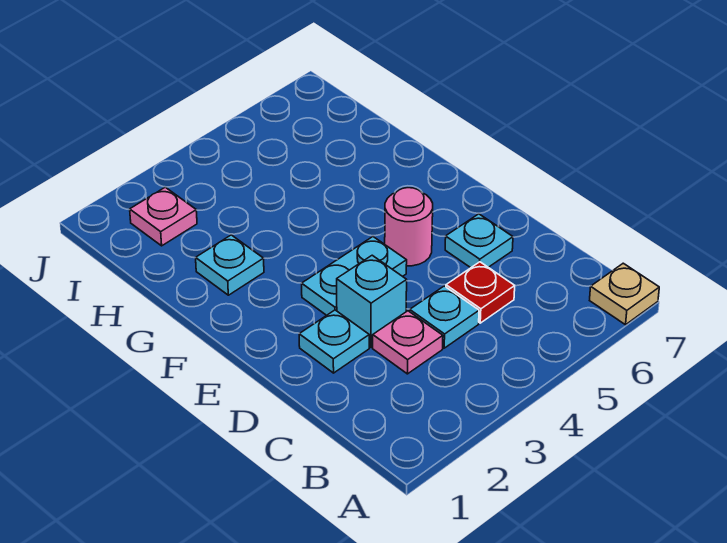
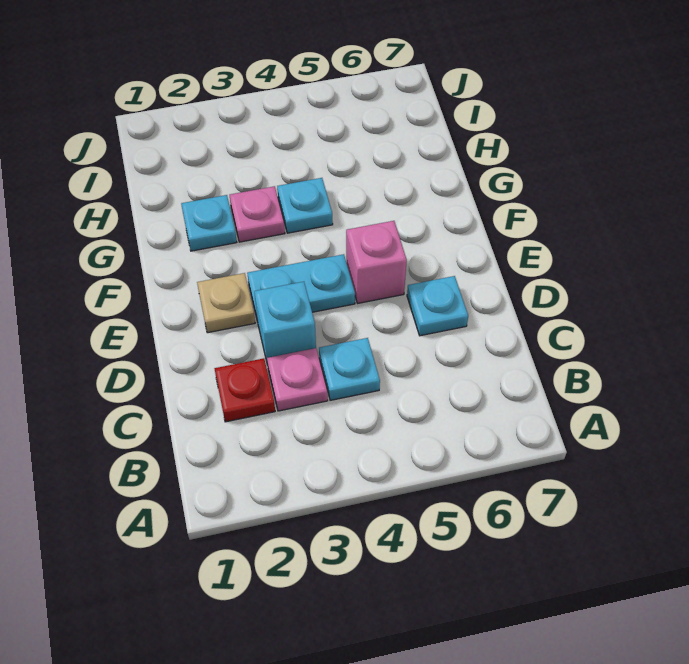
tan 1x1 plate [590,263,659,325] -> tan 1x1 plate moved to [197,273,255,333]
red 1x1 plate [446,262,515,323] -> red 1x1 plate moved to [214,358,275,422]
cyan 1x1 plate [299,310,369,373] -> cyan 1x1 plate moved to [277,178,333,233]
pink 1x1 round brick [385,188,433,266] -> pink 1x1 brick [346,221,407,303]
pink 1x1 plate [130,187,197,246] -> pink 1x1 plate moved to [230,186,285,242]

